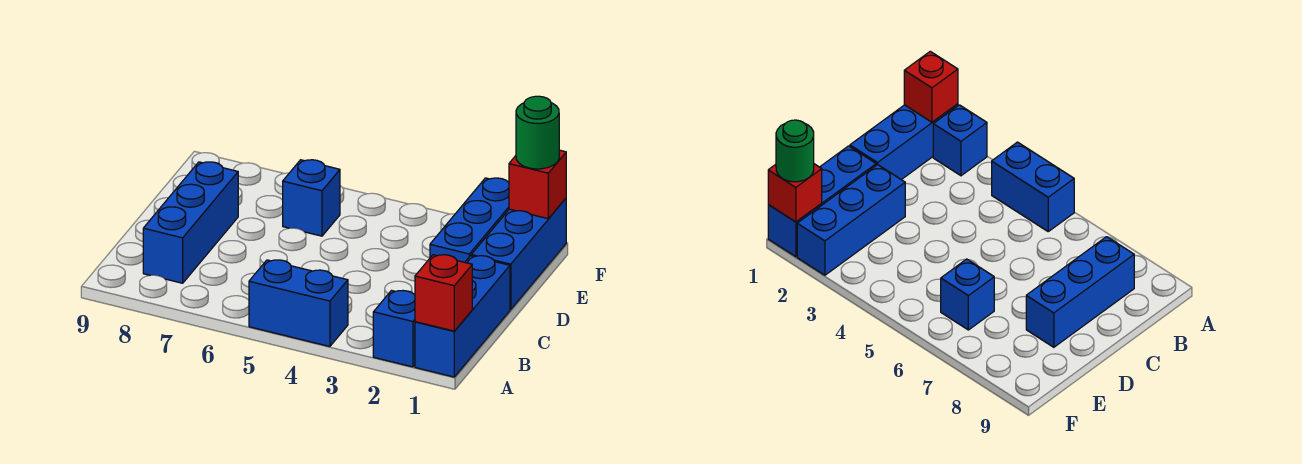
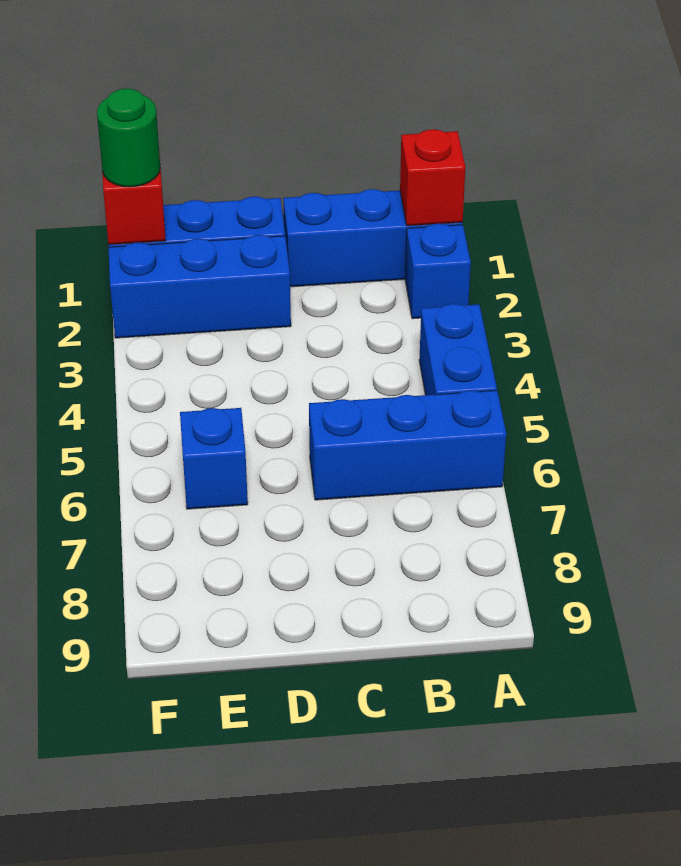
blue 1x3 brick [143,162,238,283] -> blue 1x3 brick moved to [309,390,506,500]

